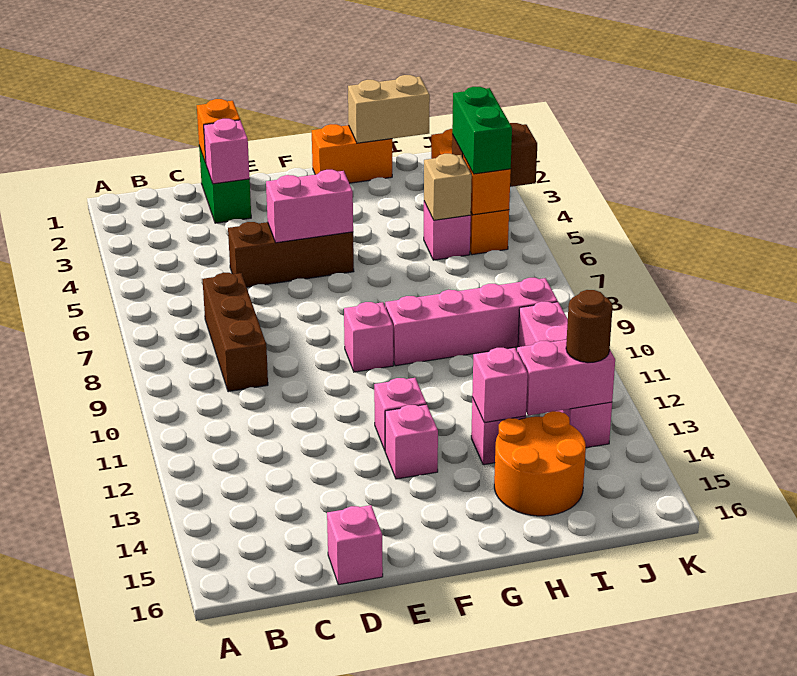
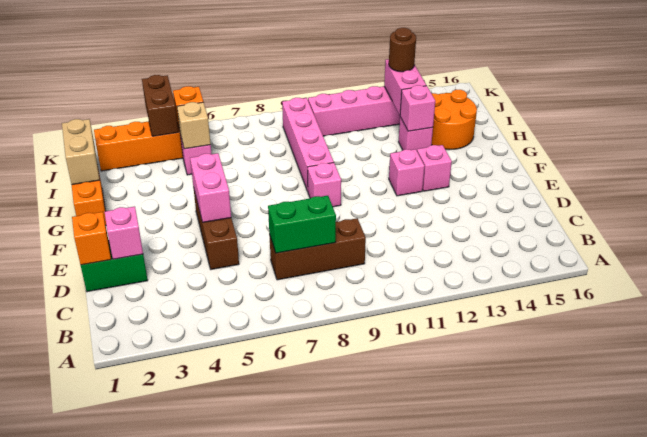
pink 1x1 brick [327,505,383,585] -> none
green 1x2 brick [452,87,512,174] -> green 1x2 brick moved to [268,196,336,253]

